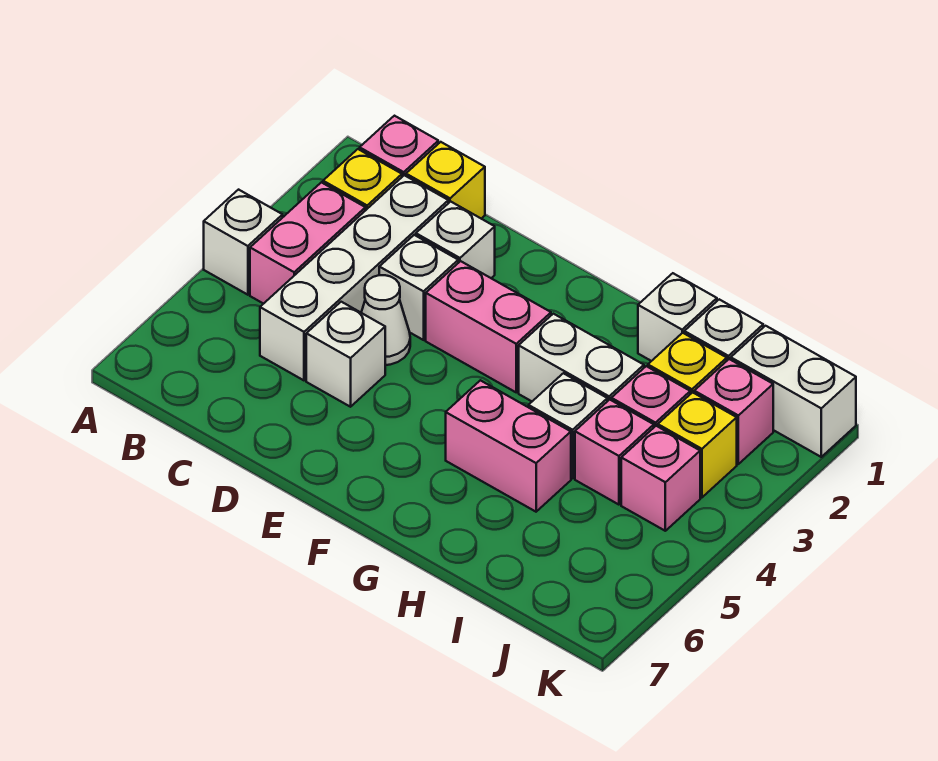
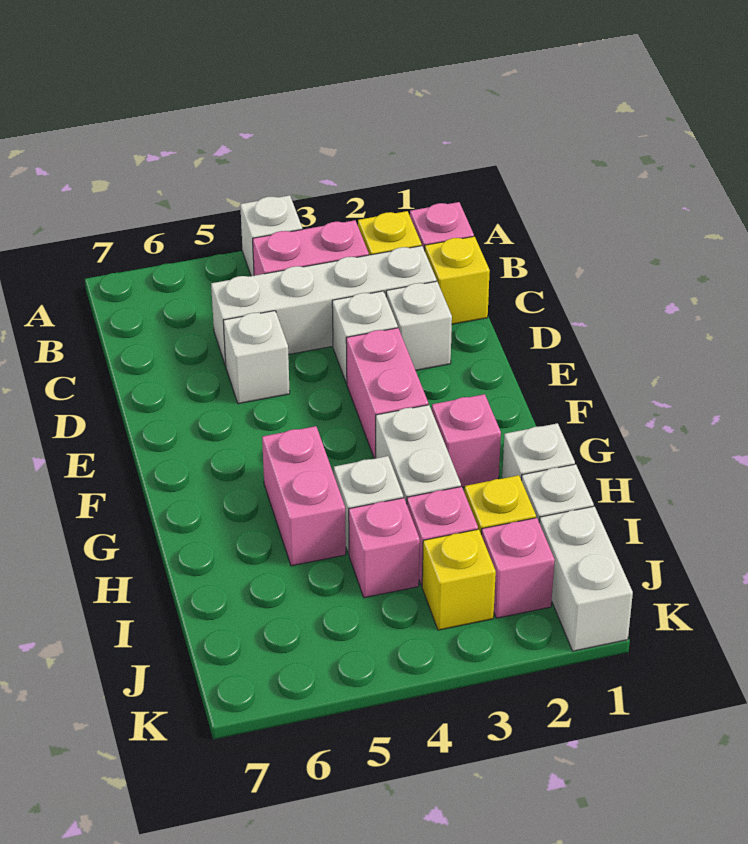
white 1x1 cone [361,275,410,365] -> none
pink 1x1 brick [621,426,700,531] -> pink 1x1 brick moved to [432,394,501,487]

